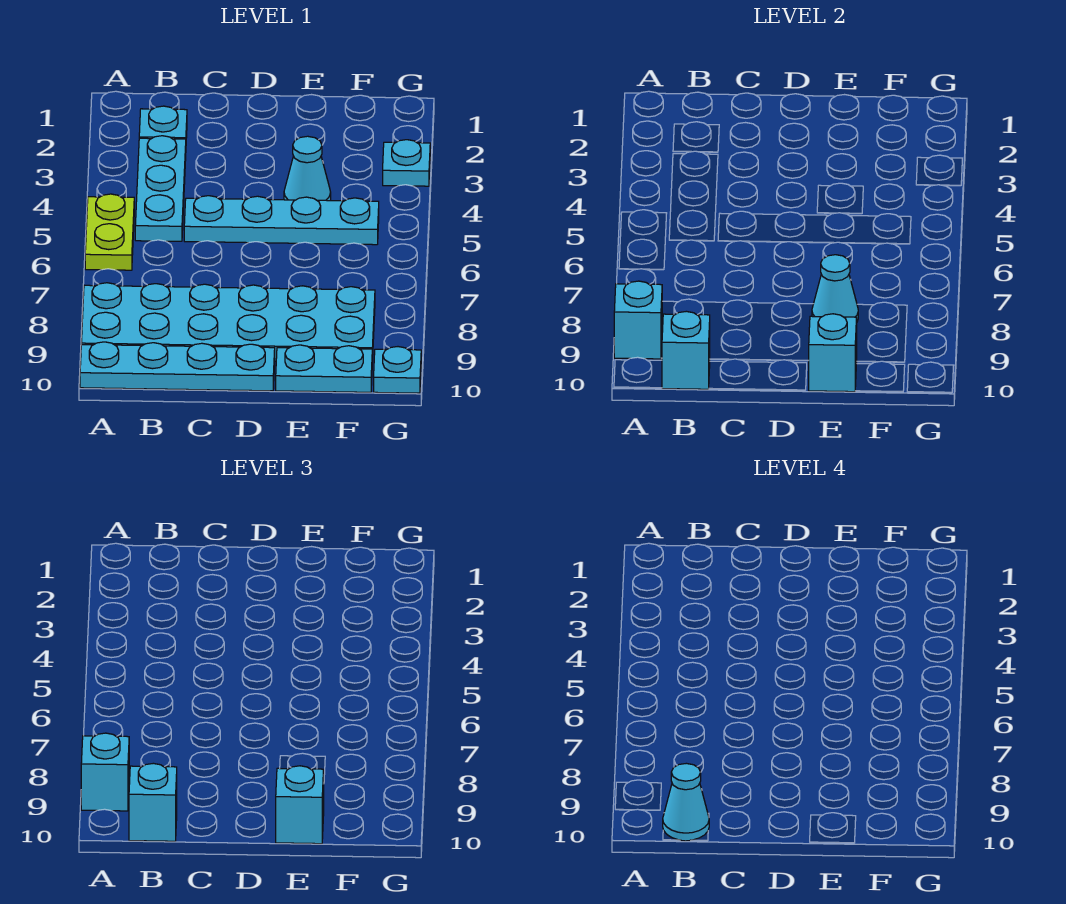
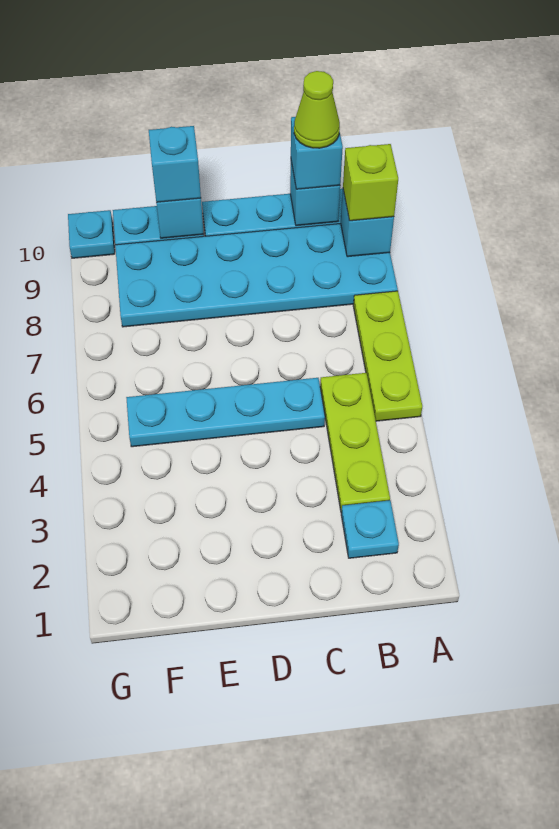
lime 1x2 plate [85,194,134,270] -> lime 1x3 plate [353,291,422,421]
cyan 1x1 brick [81,733,129,811] -> lime 1x1 brick [343,144,398,221]
cyan 1x3 plate [135,136,186,241] -> lime 1x3 plate [320,373,390,513]
cyan 1x1 cone [663,763,709,841] -> lime 1x1 cone [294,71,340,148]
cyan 1x1 cone [284,136,331,201] -> none
cyan 1x1 cone [812,255,858,321] -> none
cyan 1x1 plate [383,140,430,186] -> none

